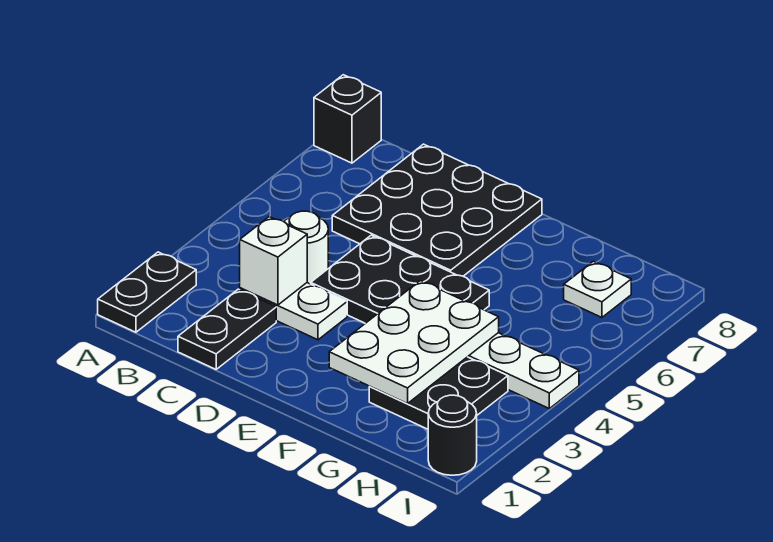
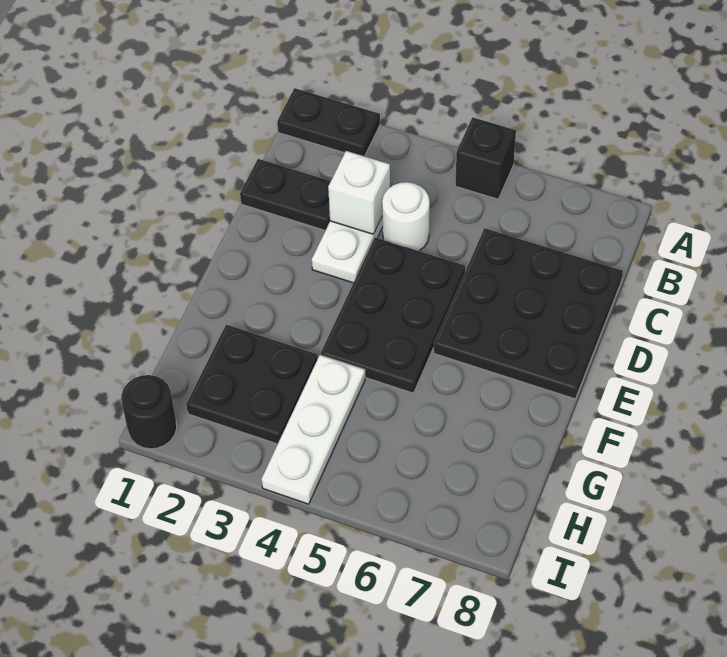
black 1x1 brick [314,75,381,163] -> black 1x1 brick moved to [455,117,516,199]
white 2x3 plate [329,281,499,404] -> none
white 1x1 plate [564,261,631,317] -> none

